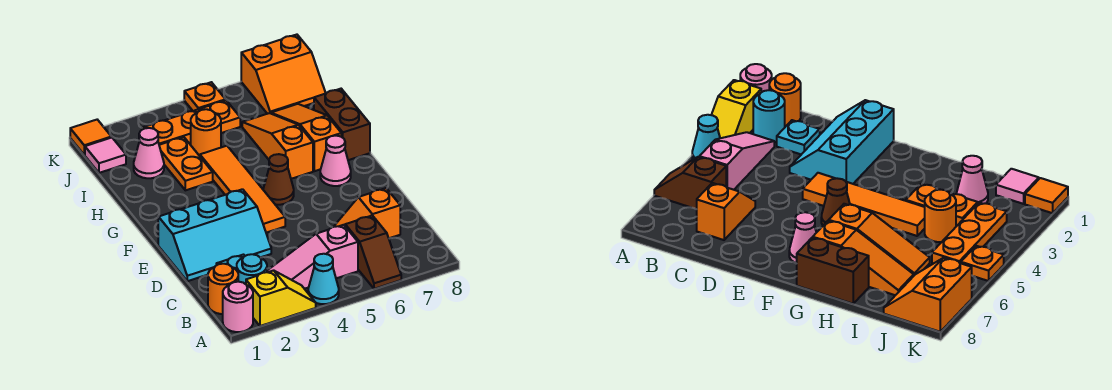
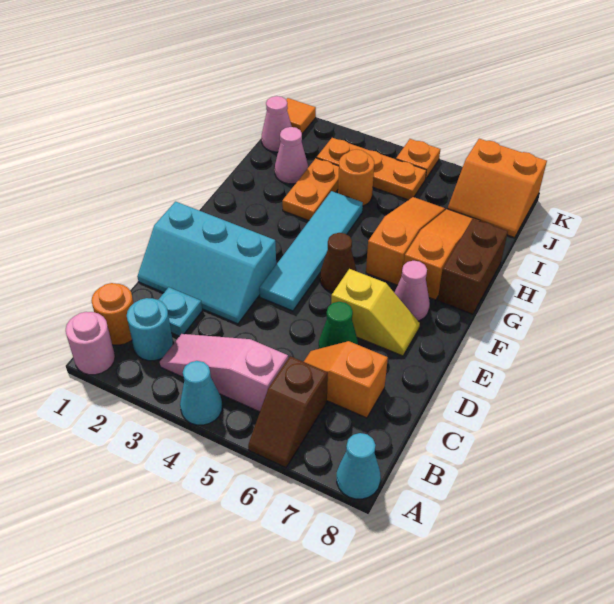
yellow 1x2 slope [246,270,316,326] -> yellow 1x2 slope moved to [331,269,420,356]
none -> cyan 1x1 cone [337,433,381,499]
none -> green 1x1 cone [319,302,358,349]
orange 1x4 tile [200,146,285,233] -> cyan 1x4 tile [259,191,363,311]
pink 1x1 tile [85,137,126,173] -> pink 1x1 cone [261,96,292,152]

